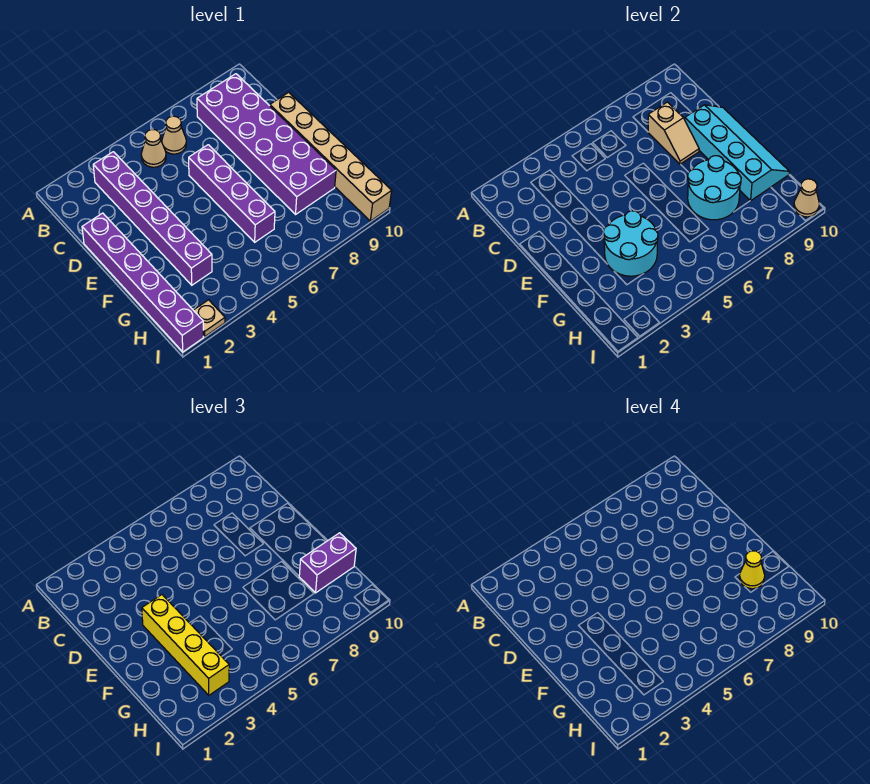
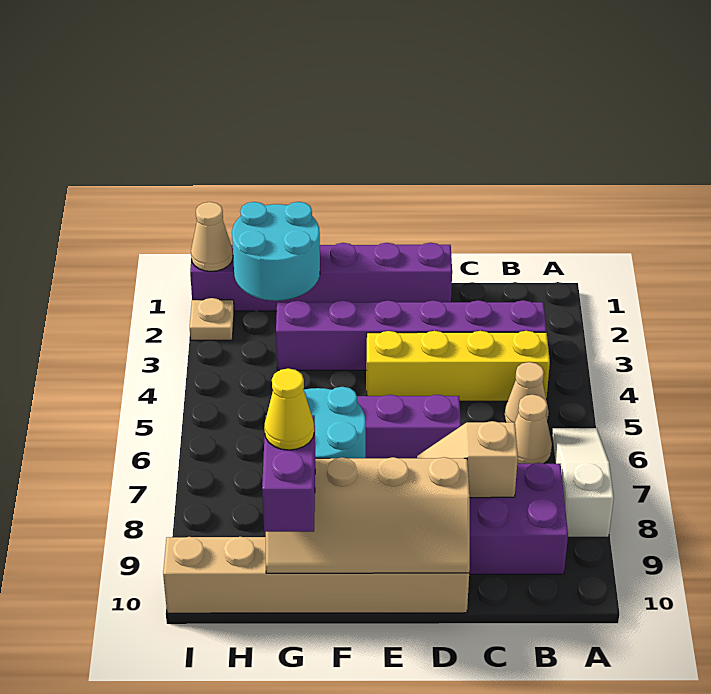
none -> white 1x3 slope [552,428,614,537]
cyan 2x4 slope [685,105,790,201] -> tan 2x4 slope [266,457,470,573]
yellow 1x4 brick [142,595,229,695] -> yellow 1x4 brick moved to [367,331,550,401]
cyan 2x2 round brick [603,211,658,276] -> cyan 2x2 round brick moved to [232,202,320,301]
tan 1x1 cone [794,179,819,217] -> tan 1x1 cone moved to [191,202,233,271]

